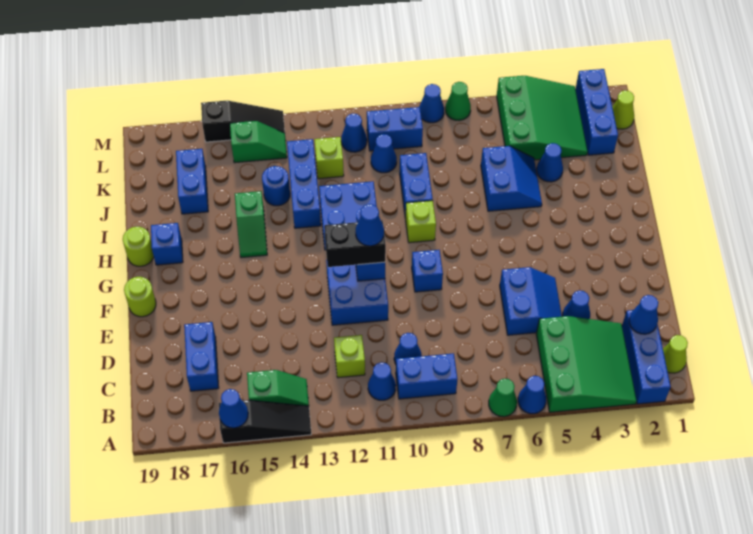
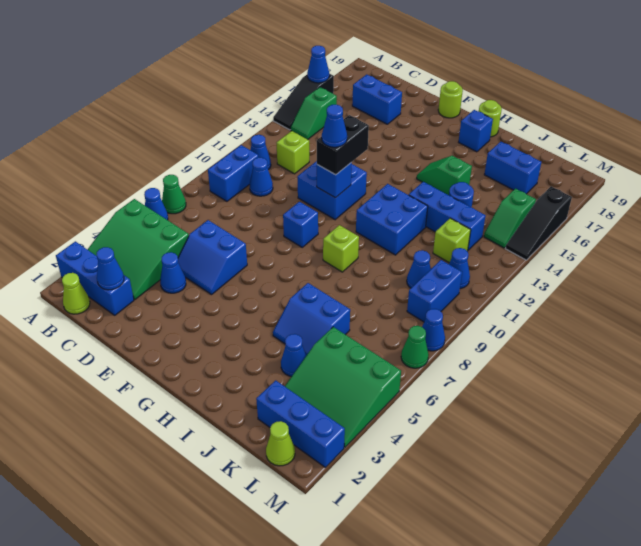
blue 1x2 brick [400,153,433,218] -> none

